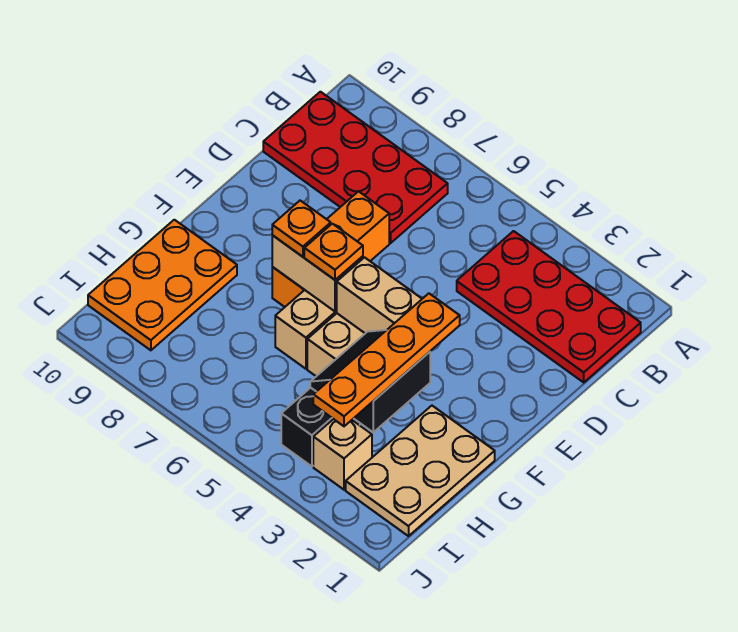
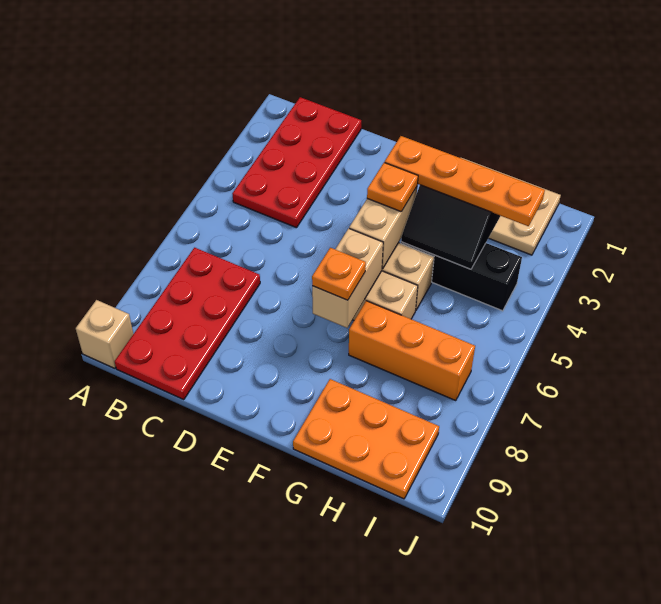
orange 1x3 brick [272,191,389,307] -> orange 1x3 brick moved to [349,301,475,401]
orange 1x1 plate [304,224,363,280] -> orange 1x1 plate moved to [367,162,418,212]
tan 1x1 brick [313,419,372,490] -> tan 1x1 brick moved to [76,300,133,368]

